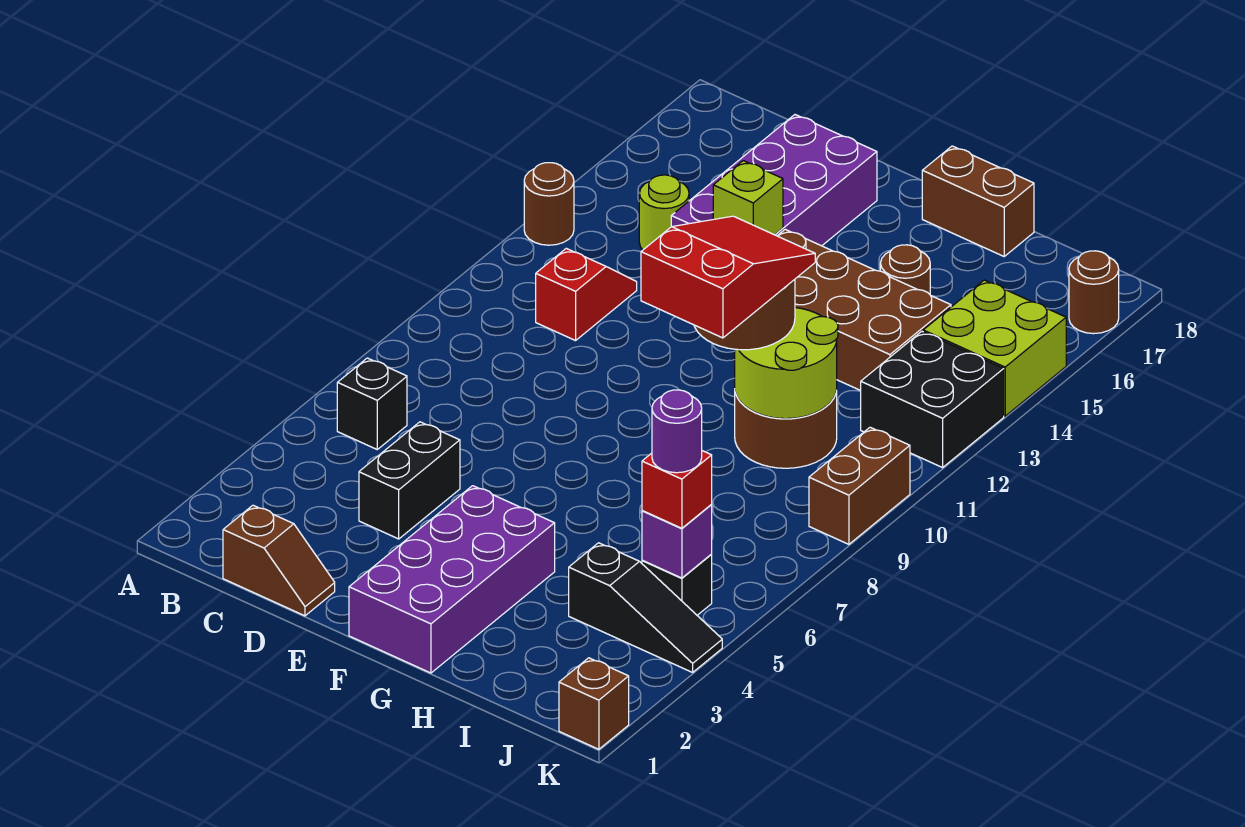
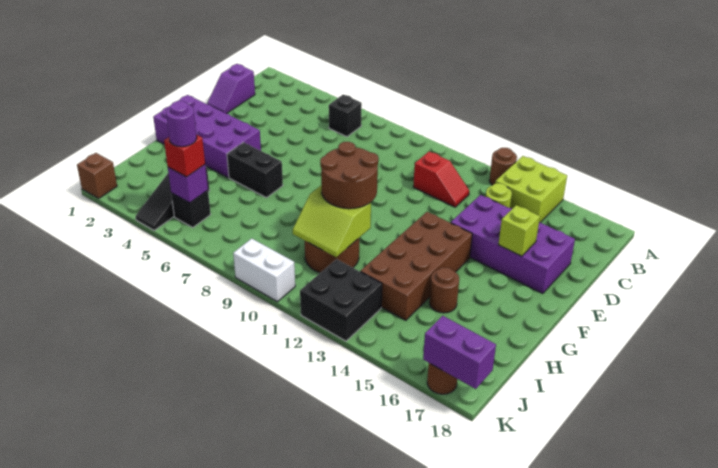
brown 1x2 slope [223,505,335,616] -> purple 1x2 slope [207,64,255,114]
black 1x2 brick [359,422,460,539] -> black 1x2 brick moved to [227,142,283,198]
lime 1x1 brick [713,161,783,235] -> lime 1x1 brick moved to [498,205,540,256]
red 2x3 slope [641,216,815,338] -> none
brown 1x2 brick [922,146,1034,256] -> none
lime 2x2 round brick [735,308,838,419] -> lime 2x2 slope [293,185,371,257]
lime 2x2 brick [923,280,1066,416] -> lime 2x2 brick moved to [495,156,567,222]
brown 1x2 brick [809,427,910,544] -> white 1x2 brick [233,238,295,302]
none -> purple 1x2 brick [423,316,496,389]

